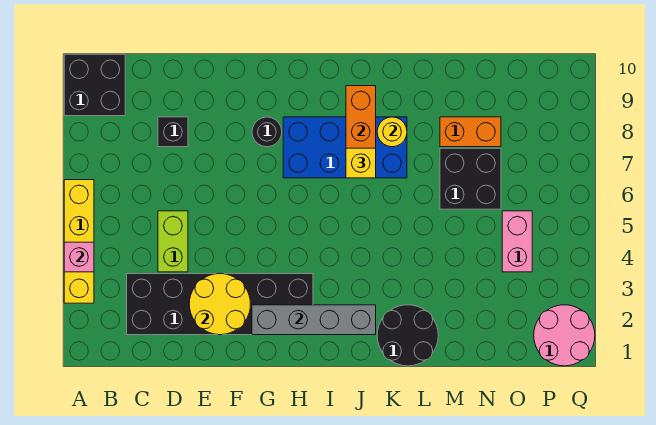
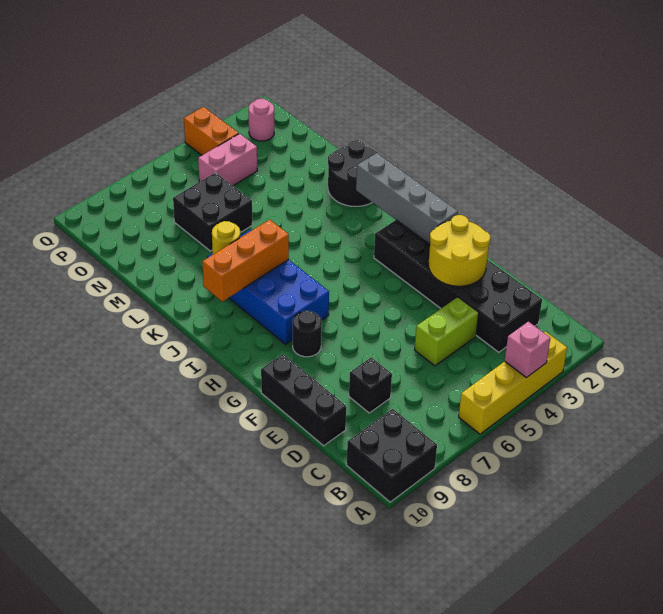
none -> black 1x3 brick [261,354,346,446]
yellow 1x1 brick [346,148,376,178] -> none
orange 1x2 brick [440,117,501,147] -> orange 1x2 brick moved to [184,107,239,155]
pink 2x2 round brick [534,305,595,366] -> pink 1x1 round brick [249,99,274,141]

